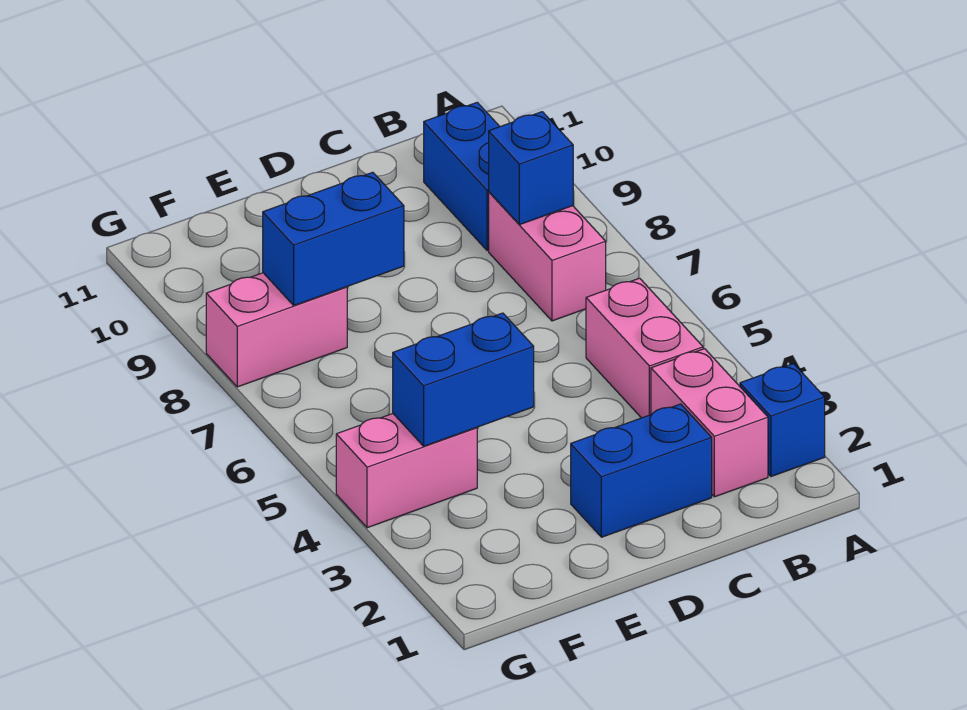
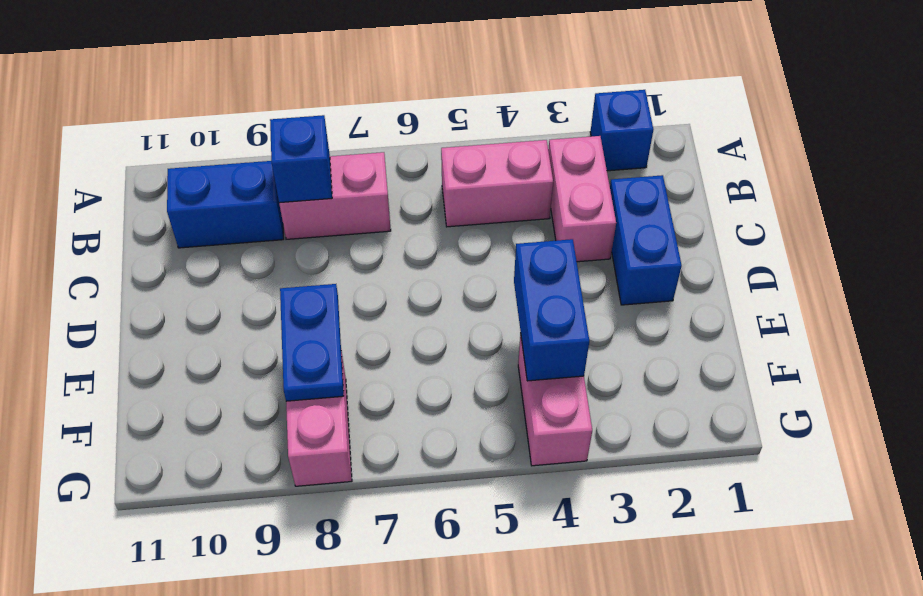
pink 1x2 brick [651,349,768,497] -> pink 1x2 brick turned to [548,136,616,262]
blue 1x2 brick [263,172,404,305] -> blue 1x2 plate [280,284,344,401]

